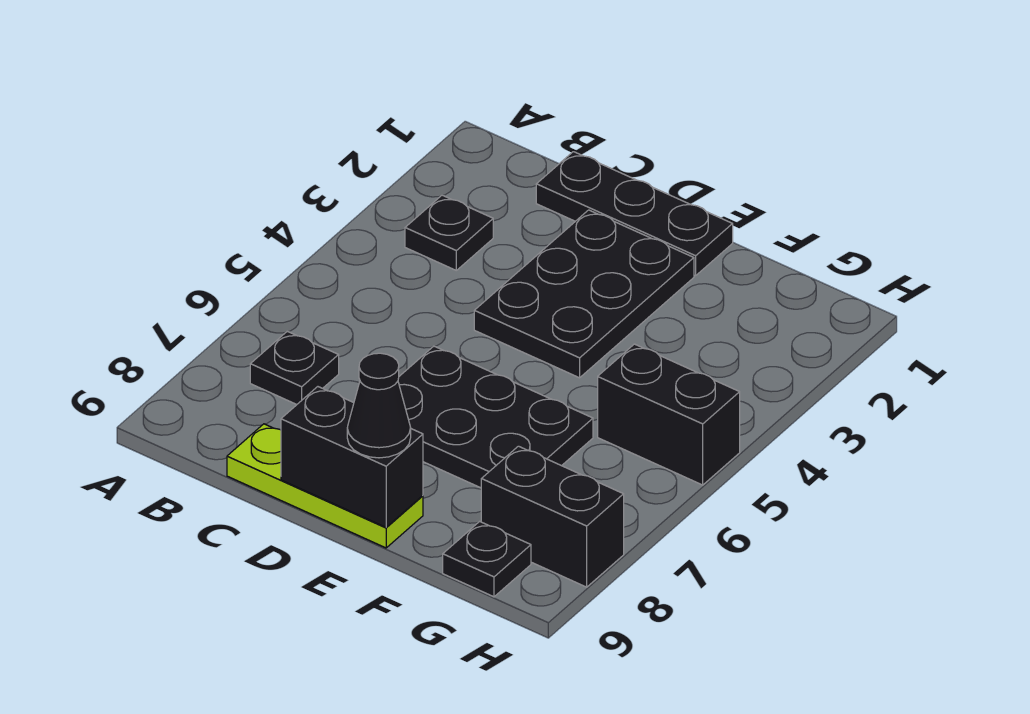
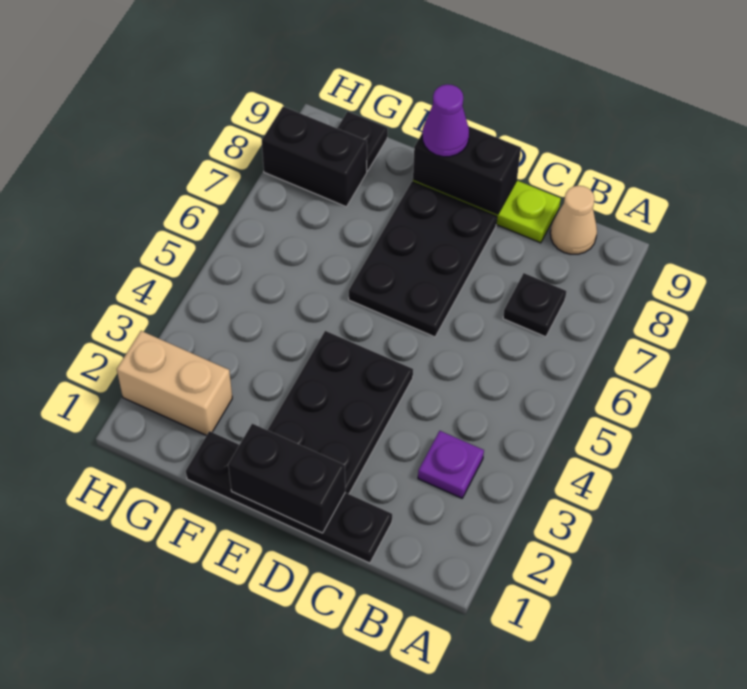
black 1x1 plate [405,195,493,270] -> purple 1x1 plate [418,431,484,498]
none -> tan 1x1 cone [550,186,597,254]
black 1x3 plate [536,152,733,276] -> black 1x4 plate [186,431,392,563]
black 2x3 plate [398,346,593,488] -> black 2x3 plate turned to [349,181,497,337]
black 1x1 cone [347,353,411,458] -> purple 1x1 cone [422,84,469,157]
none -> tan 1x2 brick [117,331,232,435]
black 1x2 brick [598,344,740,485] -> black 1x2 brick moved to [228,424,345,533]

